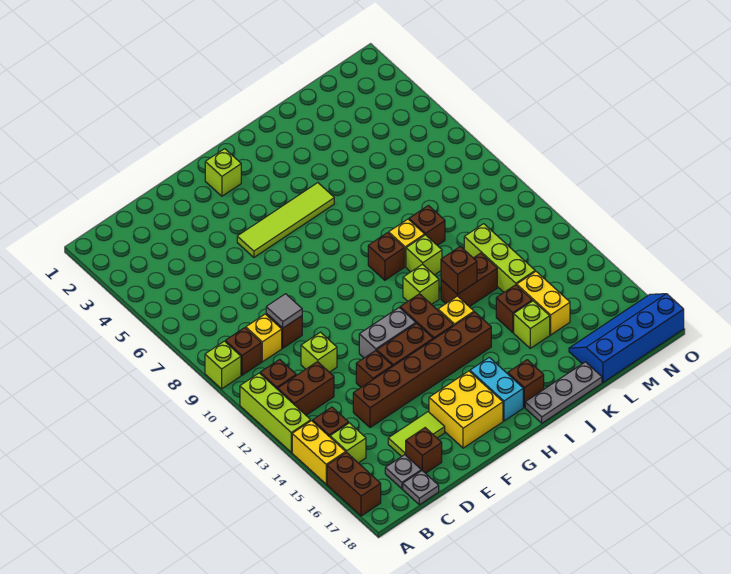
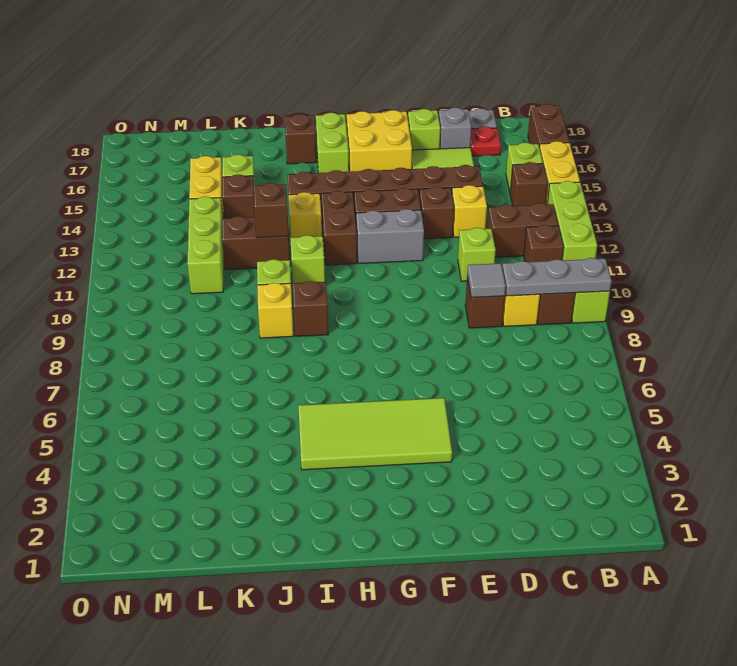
grey 1x1 plate [385,455,421,489] -> red 1x1 plate [470,126,501,156]
none -> yellow 1x1 brick [452,185,487,237]
brown 1x1 brick [406,428,442,473] -> grey 1x1 brick [439,108,471,149]
lime 1x4 tile [237,183,334,257] -> lime 2x4 tile [298,398,452,470]
lime 1x1 brick [205,149,241,196] -> lime 1x1 brick moved to [408,109,440,150]
cyan 1x2 brick [470,357,523,421] -> lime 1x2 brick [316,113,349,173]
grey 1x3 plate [525,362,602,423] -> grey 1x3 plate moved to [502,258,612,296]
brown 1x1 brick [409,206,445,246] -> none
blue 2x4 slope [569,294,684,382] -> none

